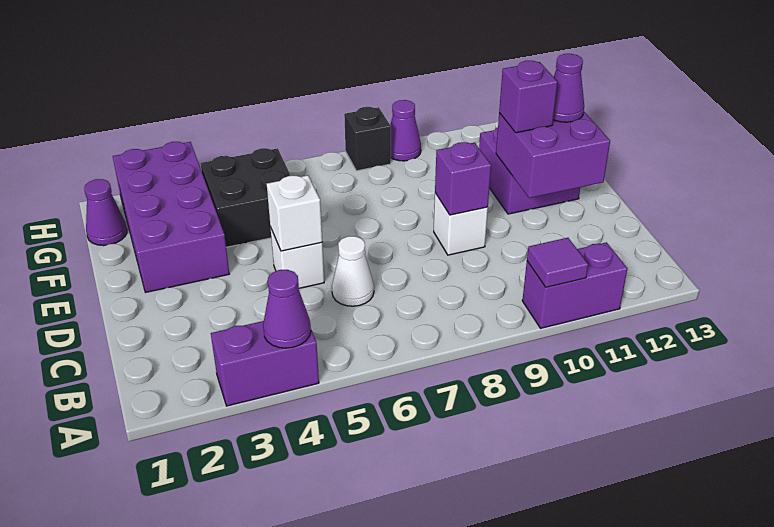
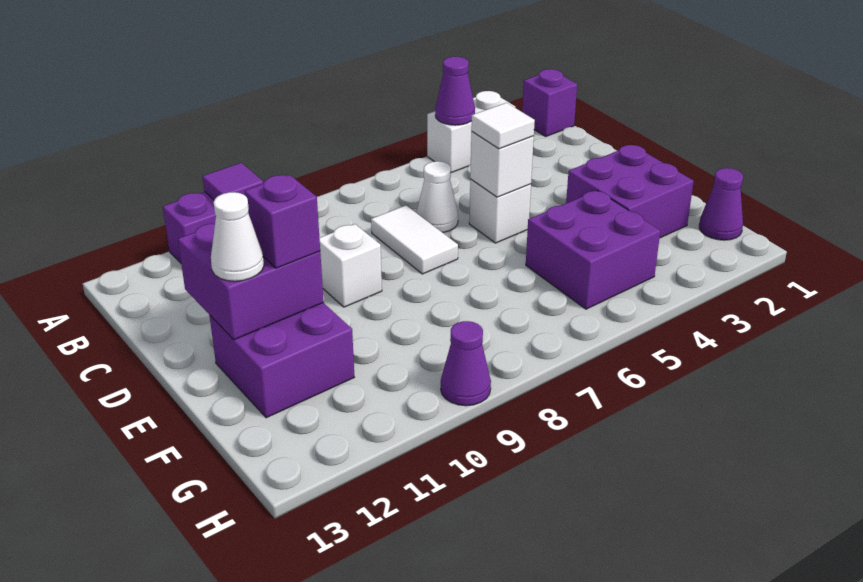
purple 1x2 brick [211,321,319,406] -> white 1x2 brick [427,91,515,173]
none -> white 1x2 tile [371,205,458,274]
none -> white 1x1 tile [471,103,535,149]
purple 1x1 brick [435,142,491,215] -> purple 1x1 brick moved to [522,69,577,136]
purple 2x4 brick [113,142,229,292] -> purple 2x2 brick [566,145,694,238]
purple 1x1 cone [553,54,584,122] -> white 1x1 cone [211,192,264,281]
black 2x2 brick [201,148,291,247] -> purple 2x2 brick [526,191,660,309]
black 1x1 brick [344,107,391,171] -> none

